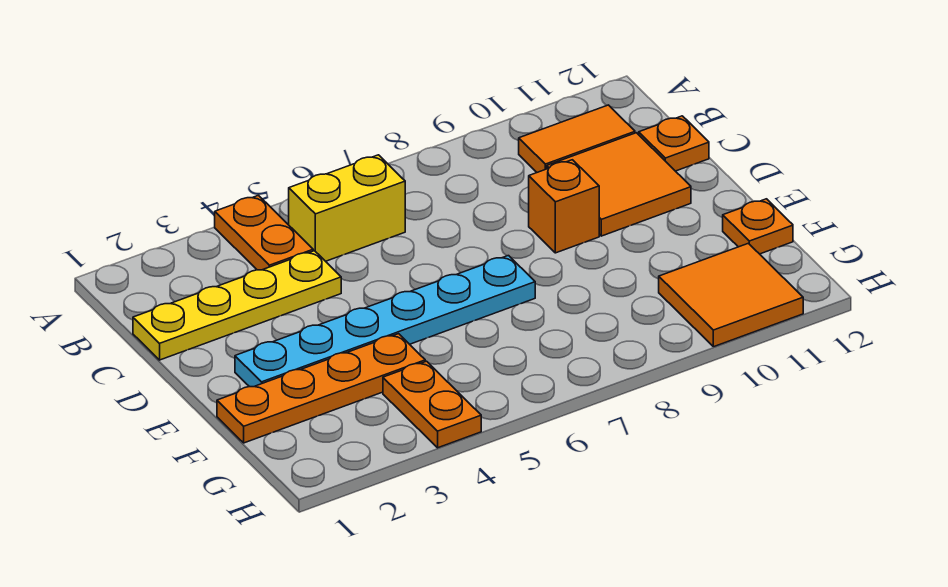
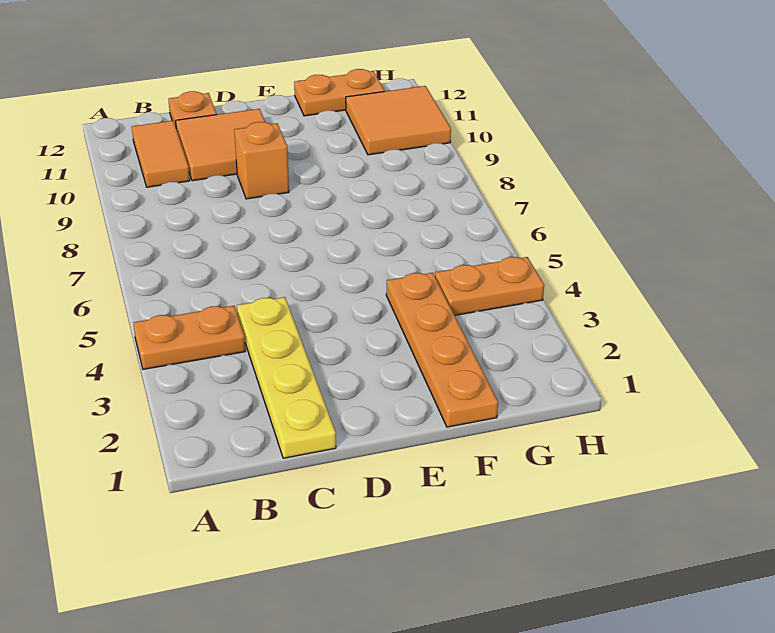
yellow 1x2 brick [289,155,405,261] -> none
cyan 1x6 plate [235,256,535,387] -> none
orange 1x1 plate [723,199,793,254] -> orange 1x2 plate [294,69,384,116]

